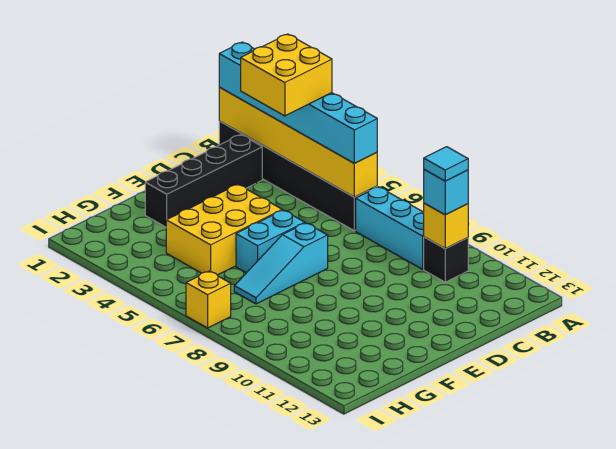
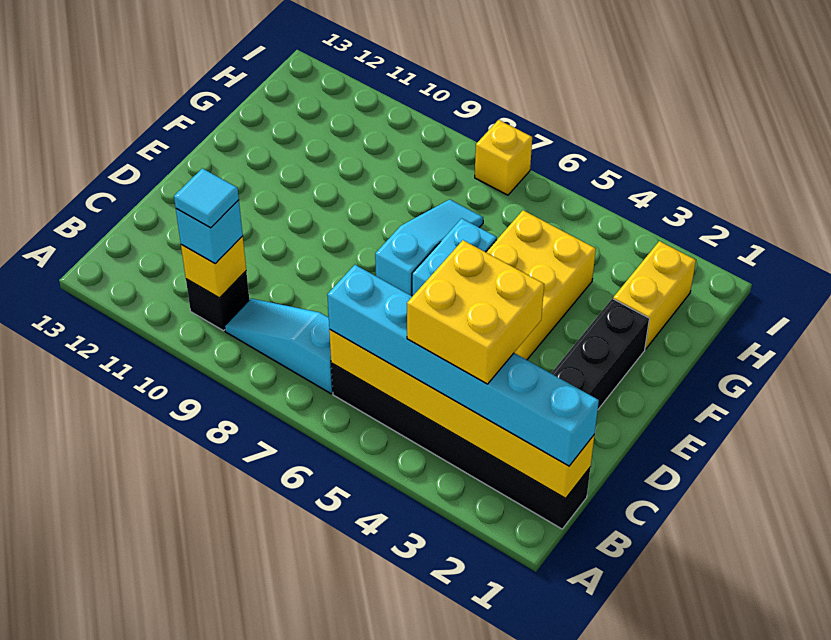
cyan 1x3 brick [356,187,424,269] -> cyan 1x3 slope [225,299,333,394]
none -> yellow 1x2 brick [613,241,696,349]

